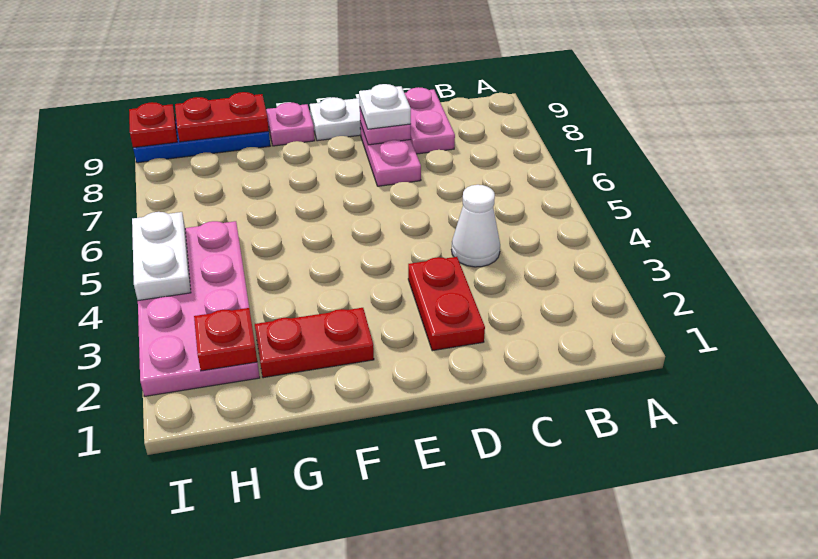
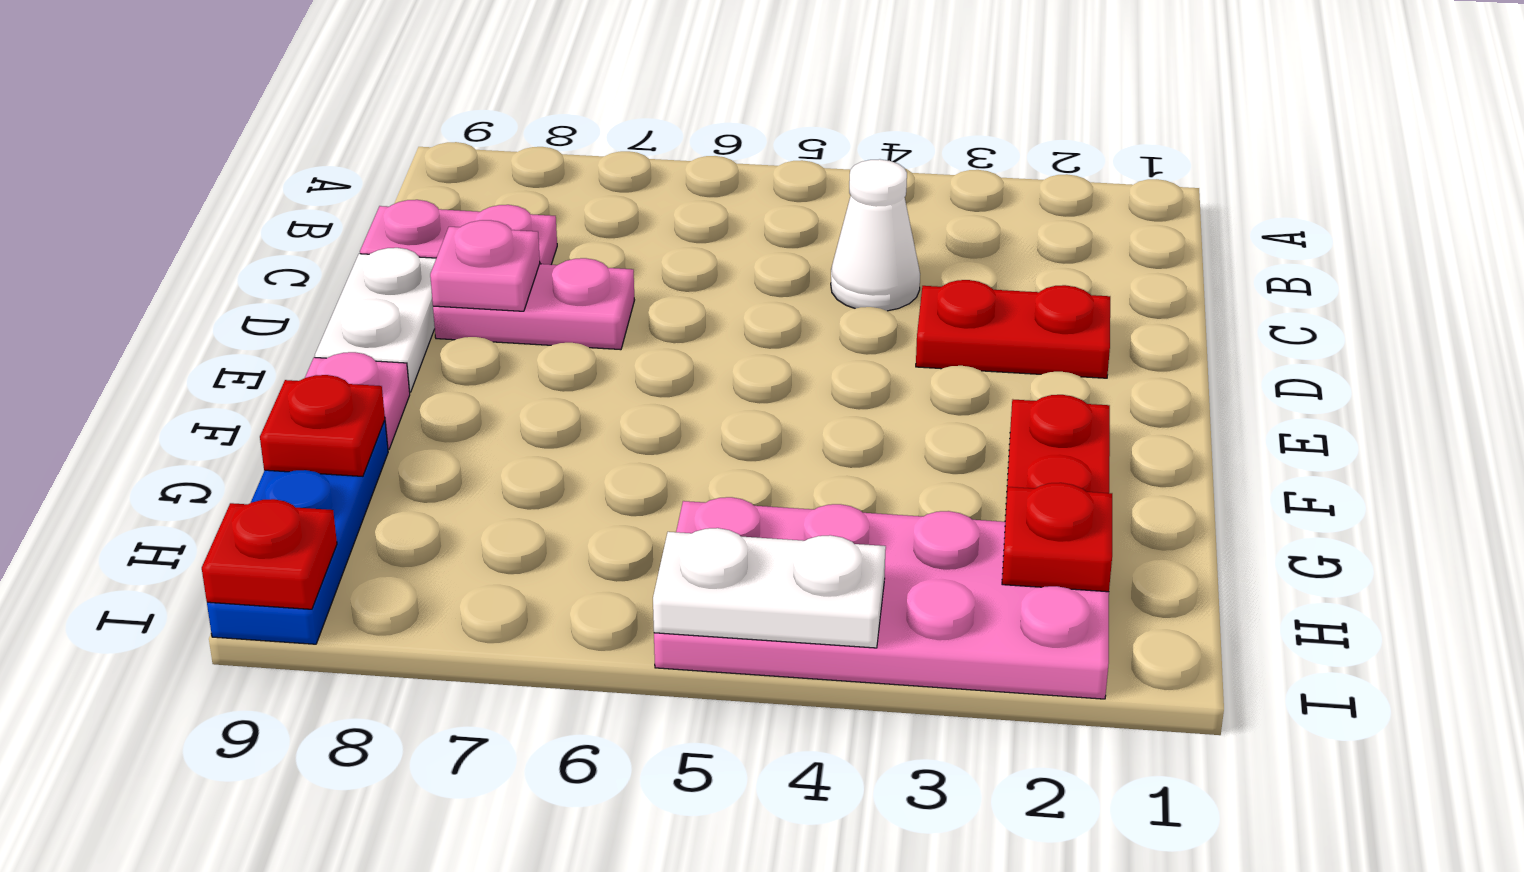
white 1x1 plate [359,84,411,129] -> none
red 1x2 plate [175,92,269,142] -> red 1x1 plate [260,375,385,476]

